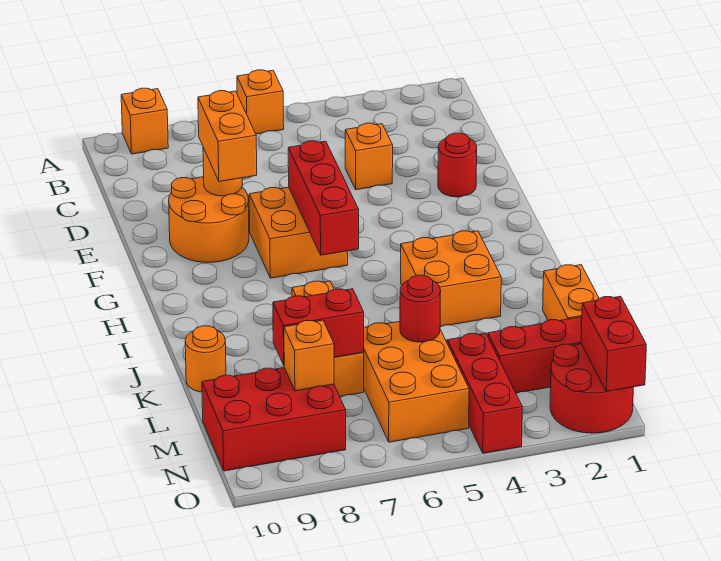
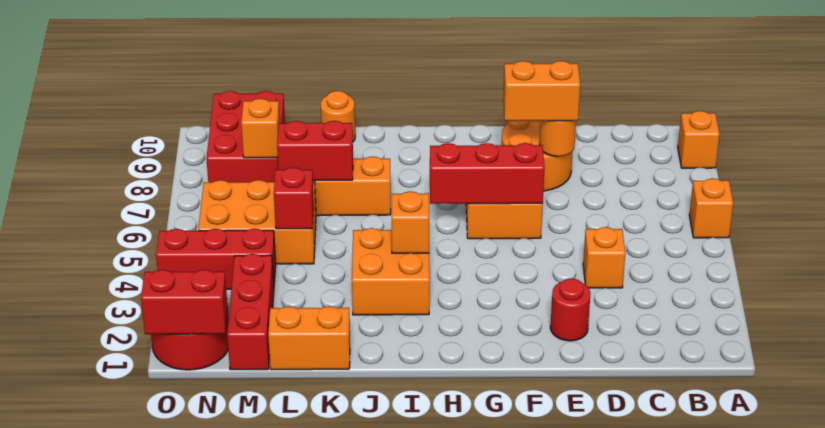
none -> orange 1x1 brick [392,191,429,253]
red 1x1 round brick [400,275,441,342] -> red 1x1 brick [274,167,314,229]
red 1x2 brick [273,289,364,365] -> red 1x2 brick turned to [277,121,353,181]

